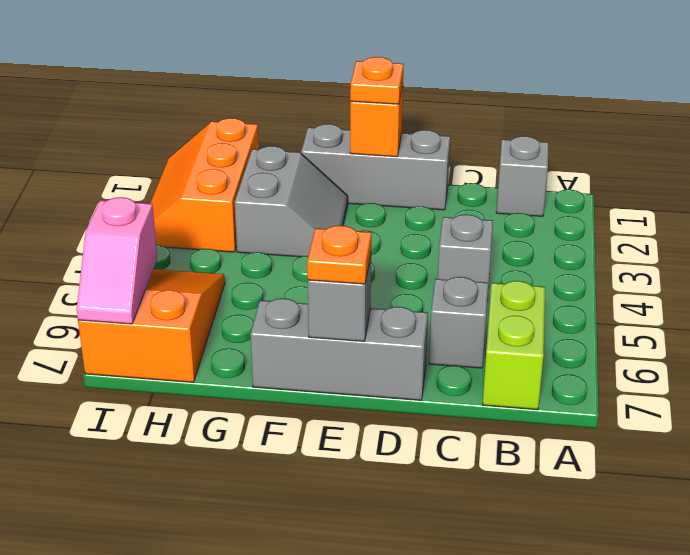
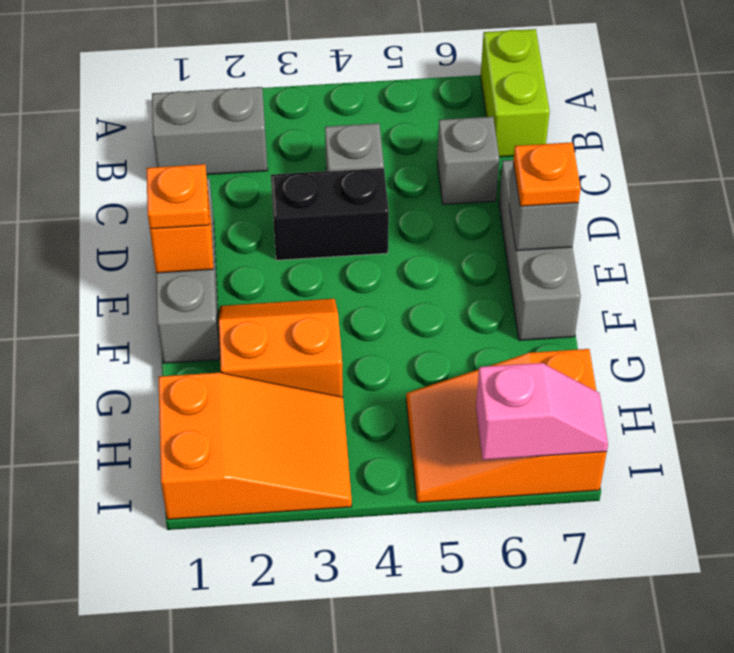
grey 1x1 brick [496,136,549,216] -> grey 1x2 brick [152,87,268,175]
lime 1x2 brick [483,281,545,410] -> lime 1x2 brick turned to [481,29,550,157]
none -> black 1x2 brick [271,168,389,260]
grey 2x2 slope [235,146,348,257] -> orange 2x2 slope [219,299,343,397]
orange 2x3 slope [150,118,259,252] -> orange 2x3 slope turned to [158,373,352,519]

